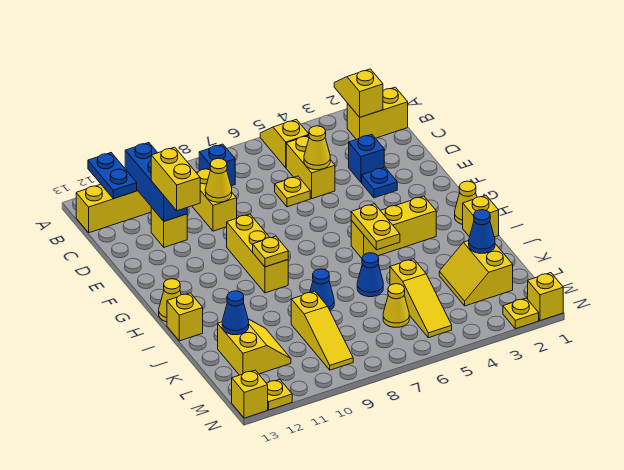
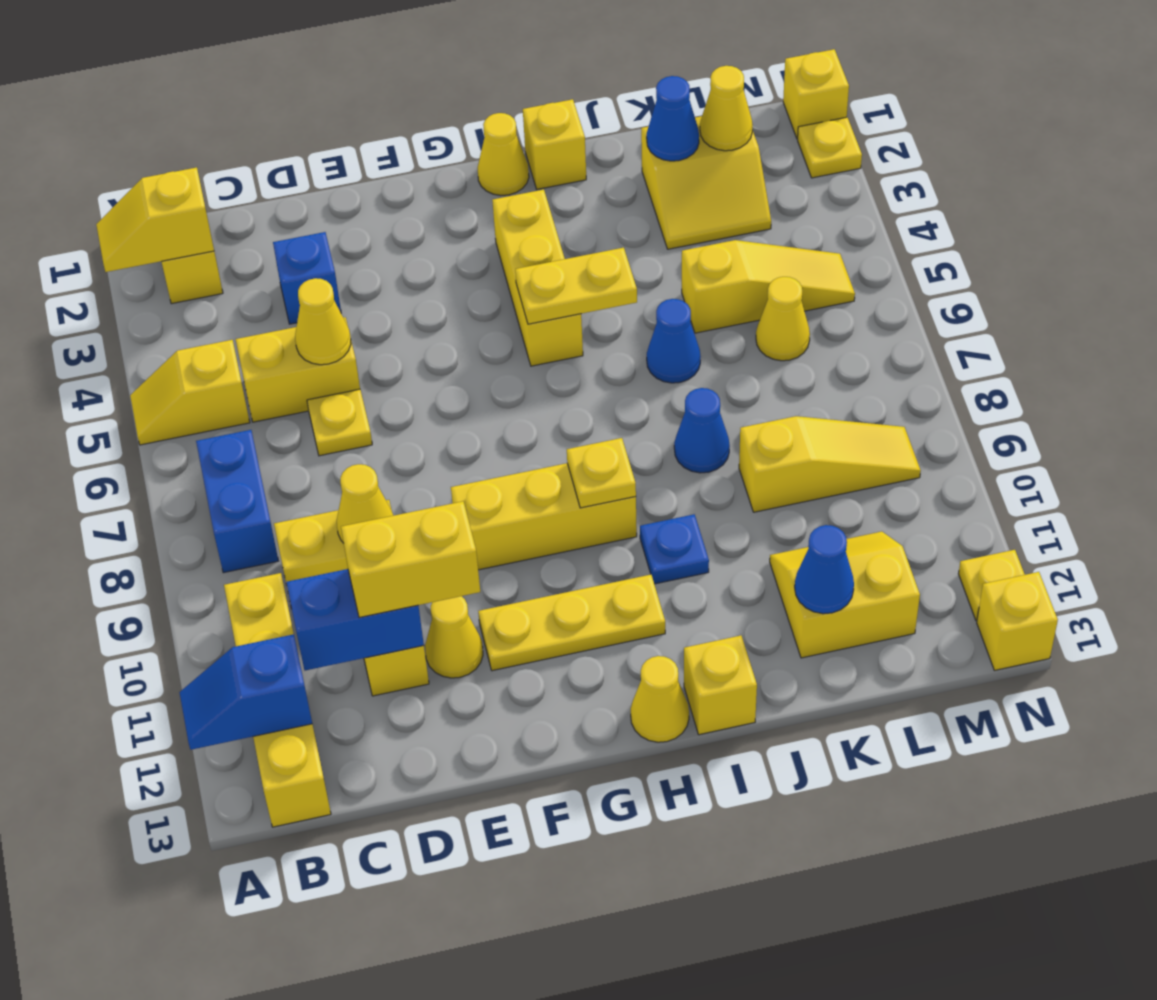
blue 1x2 plate [88,153,137,199] -> blue 1x2 slope [180,634,312,750]
blue 1x1 brick [199,144,235,186] -> blue 1x2 brick [196,430,278,573]
blue 1x3 brick [125,143,187,221] -> blue 1x2 brick [286,569,424,670]
blue 1x1 plate [362,167,397,198] -> blue 1x1 plate moved to [640,514,709,584]
none -> yellow 1x1 cone [425,596,483,678]
none -> yellow 1x3 plate [478,575,665,671]
none -> yellow 1x1 cone [700,66,753,151]

